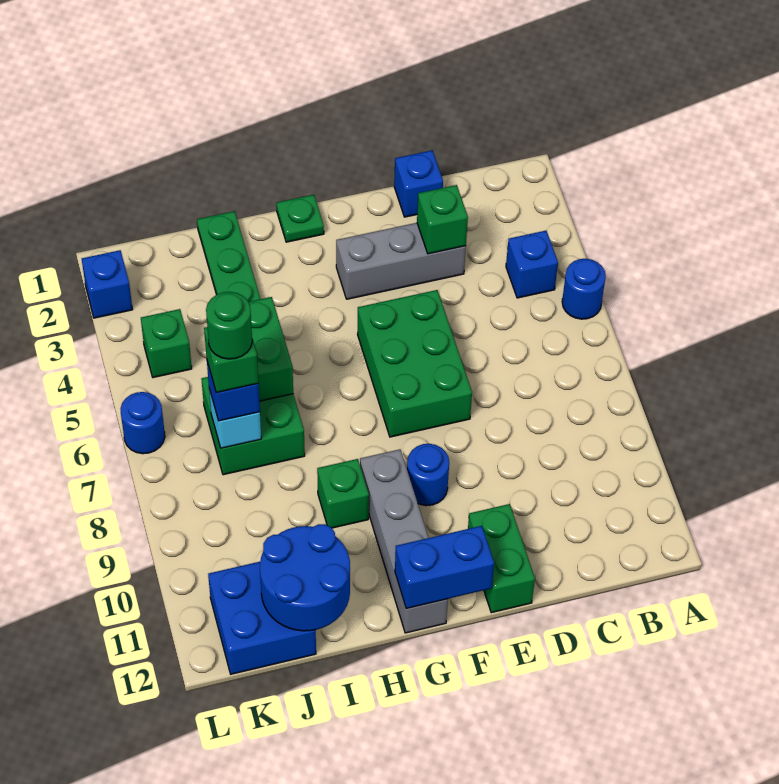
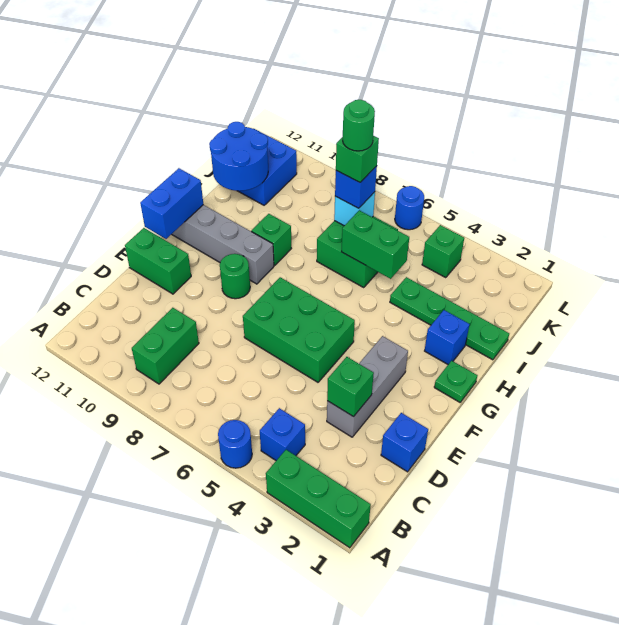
none -> green 1x3 brick [266,450,371,548]
none -> green 1x2 brick [132,308,199,384]
blue 1x1 round brick [407,444,449,506] -> green 1x1 round brick [220,254,250,299]
blue 1x1 brick [82,250,133,318] -> blue 1x1 brick moved to [425,310,469,364]

